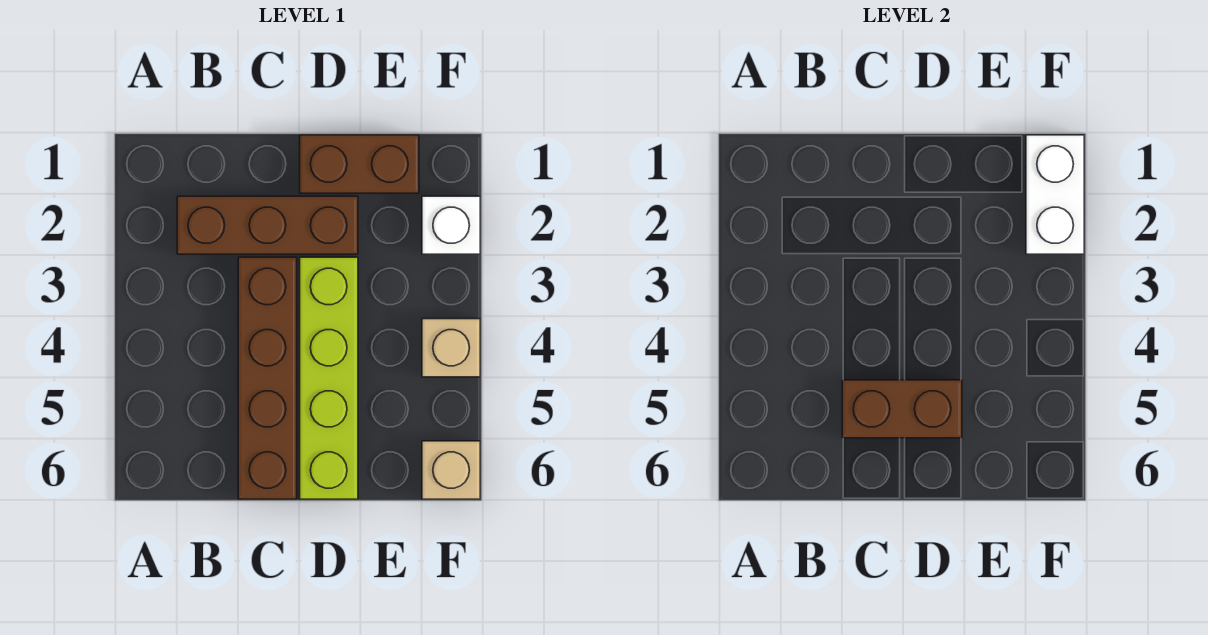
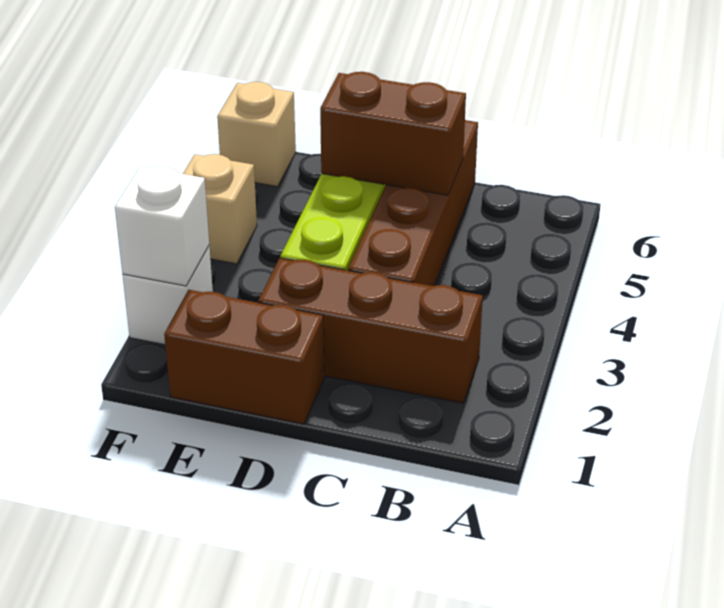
white 1x2 brick [1026,135,1084,254] -> white 1x1 brick [115,167,209,286]

